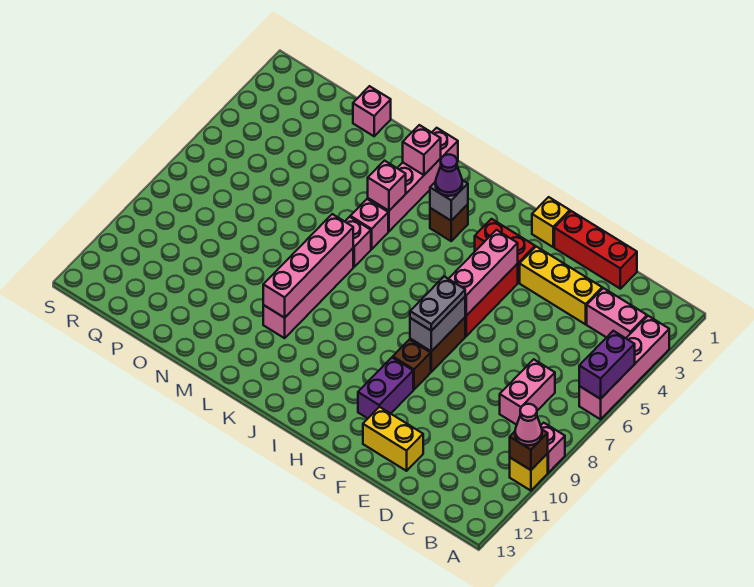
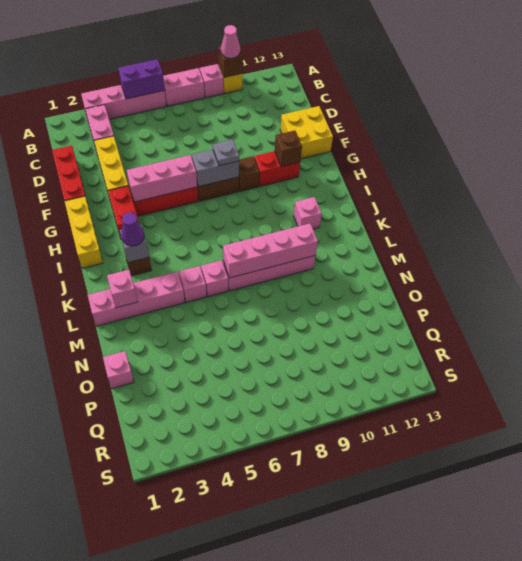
pink 1x2 brick [500,359,555,425] -> pink 1x2 brick moved to [163,68,205,106]
yellow 1x2 brick [363,407,423,471] -> yellow 2x2 brick [280,106,333,159]
yellow 1x1 brick [532,197,570,247] -> yellow 1x3 brick [65,196,103,268]
grey 1x2 plate [410,277,465,331] -> grey 1x1 plate [213,140,239,166]
purple 1x2 brick [358,357,413,418] -> red 1x2 brick [254,151,300,186]
none -> brown 1x1 brick [275,131,302,167]
pink 1x1 brick [368,161,406,211] -> pink 1x1 brick moved to [294,197,322,229]

